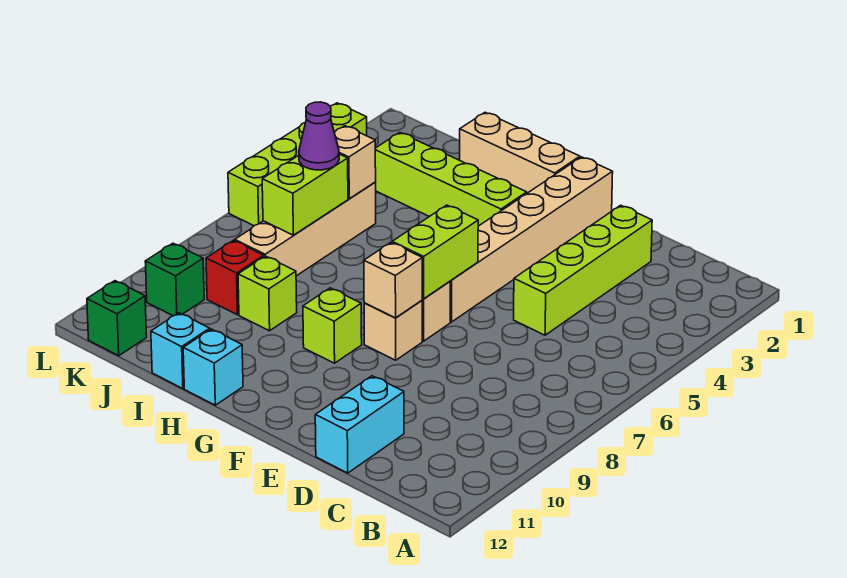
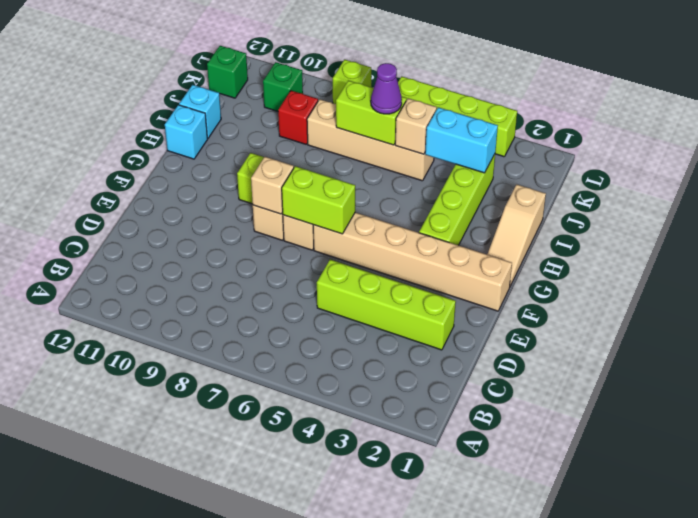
cyan 1x2 brick [315,376,404,473] -> cyan 1x2 brick moved to [425,107,498,173]
tan 1x3 brick [460,112,580,193] -> tan 1x3 slope [487,184,546,286]
lime 1x1 brick [238,256,297,331] -> lime 1x1 brick moved to [333,60,371,104]

